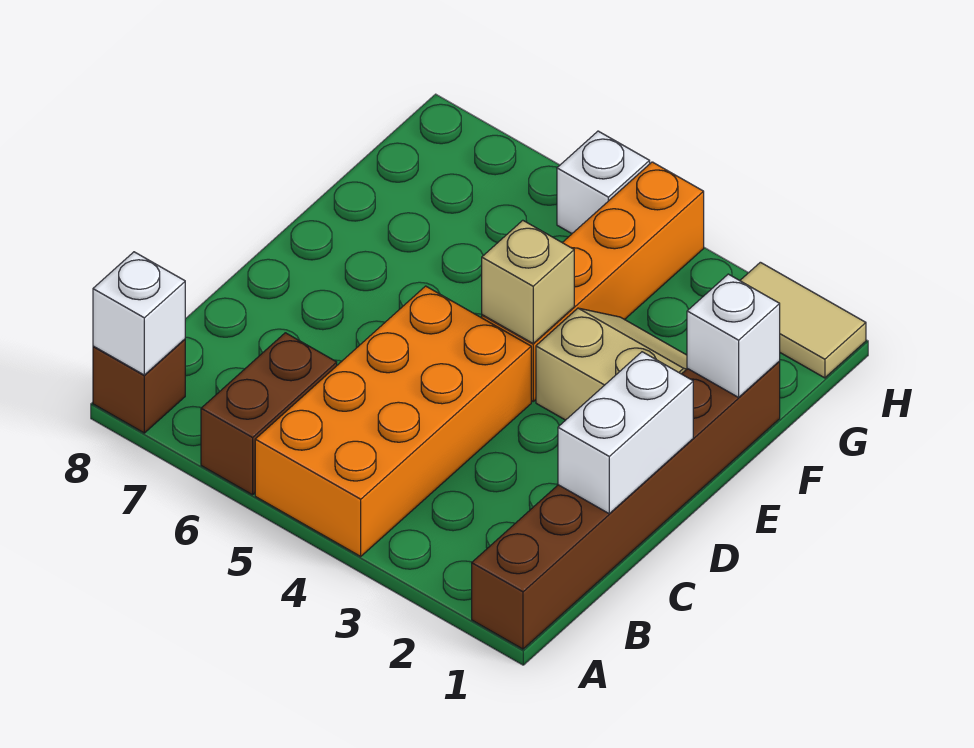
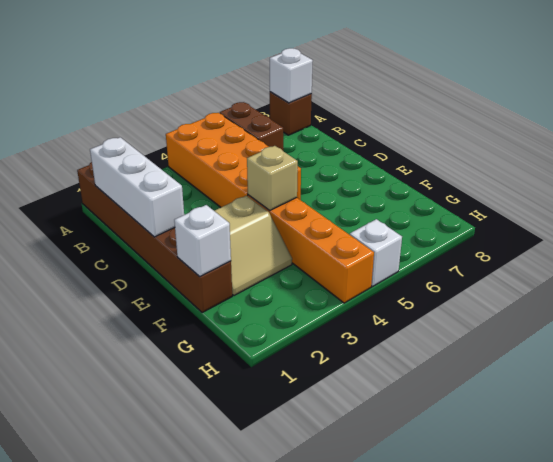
white 1x2 brick [558,352,693,514] -> white 1x3 brick [90,137,184,237]
tan 1x2 tile [740,262,866,378] -> none

